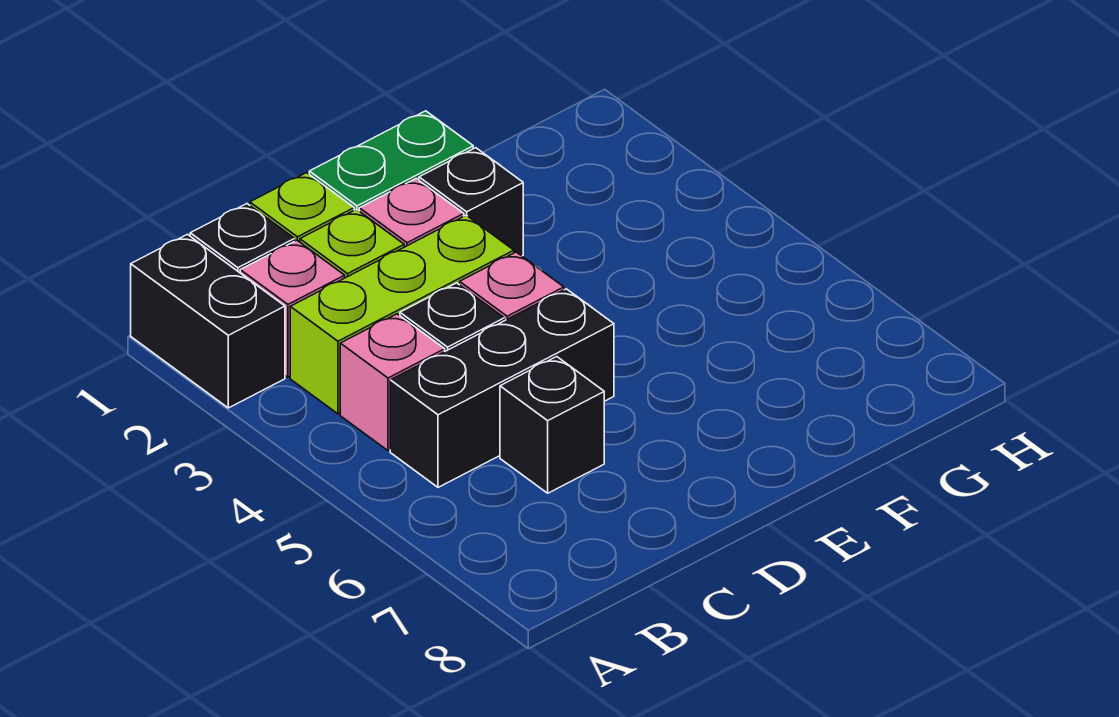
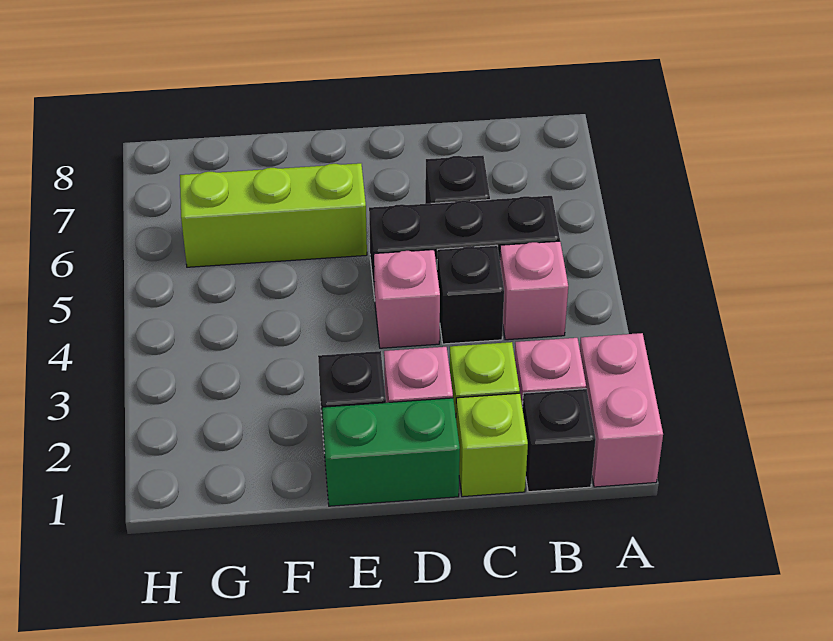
black 1x2 brick [131,234,285,408] -> pink 1x2 brick [580,333,663,487]
lime 1x3 brick [290,215,514,414] -> lime 1x3 brick moved to [180,163,367,267]

